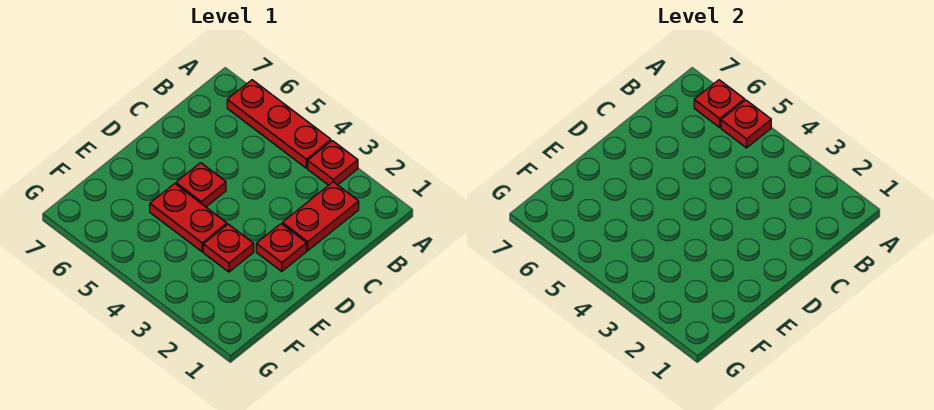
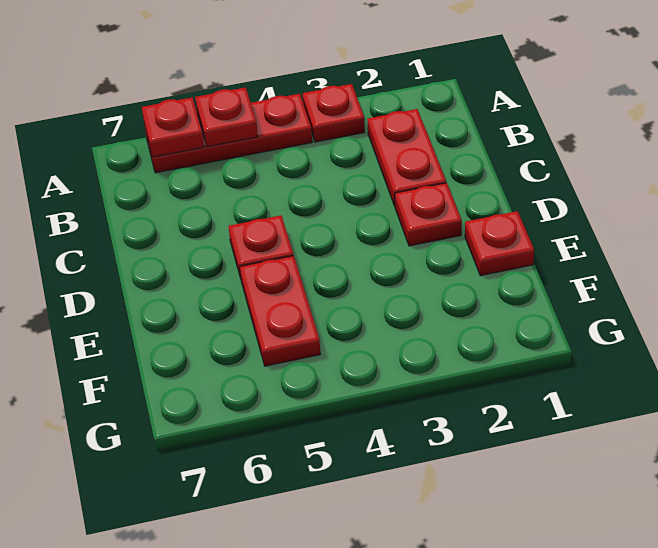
red 1x1 plate [203,224,254,272] -> red 1x1 plate moved to [465,211,534,276]
red 1x2 plate [150,184,227,252] -> red 1x2 plate turned to [240,256,320,366]

